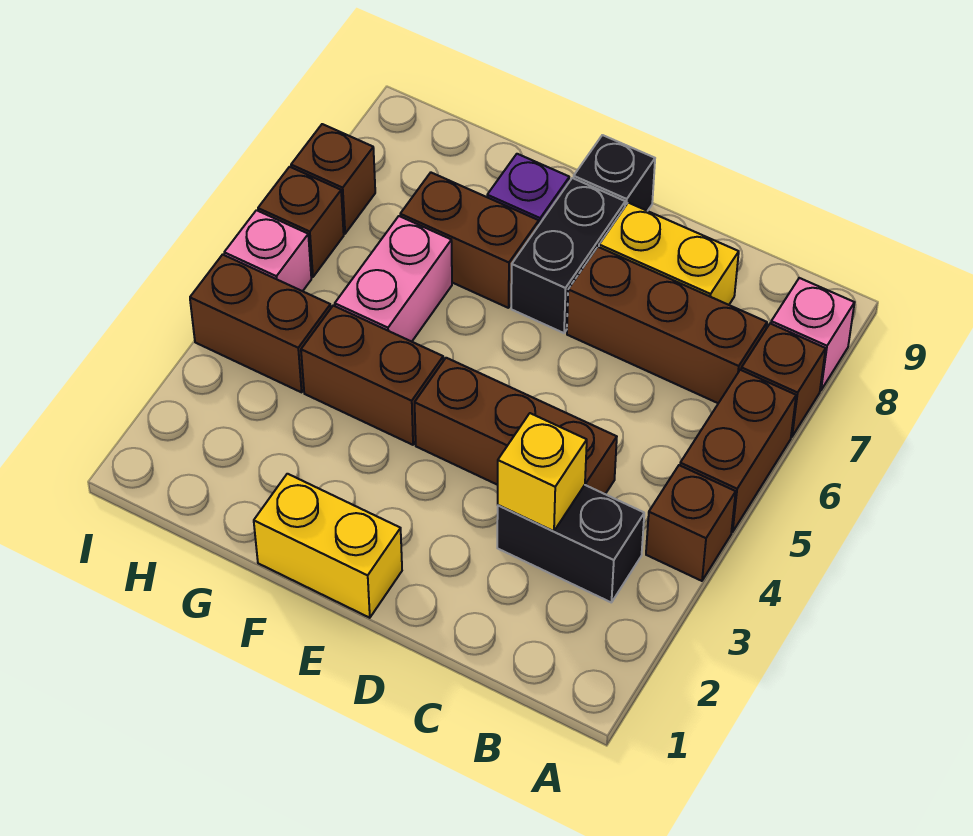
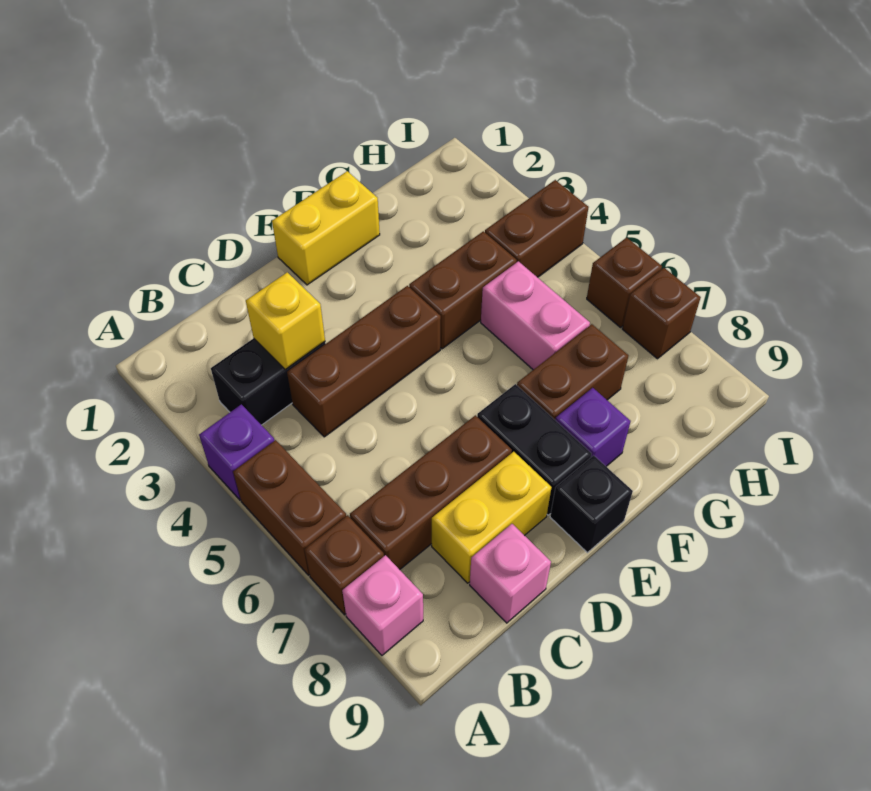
brown 1x1 brick [646,465,736,581] -> purple 1x1 brick [199,404,274,500]
pink 1x1 brick [224,210,311,291] -> pink 1x1 brick moved to [470,524,551,623]

